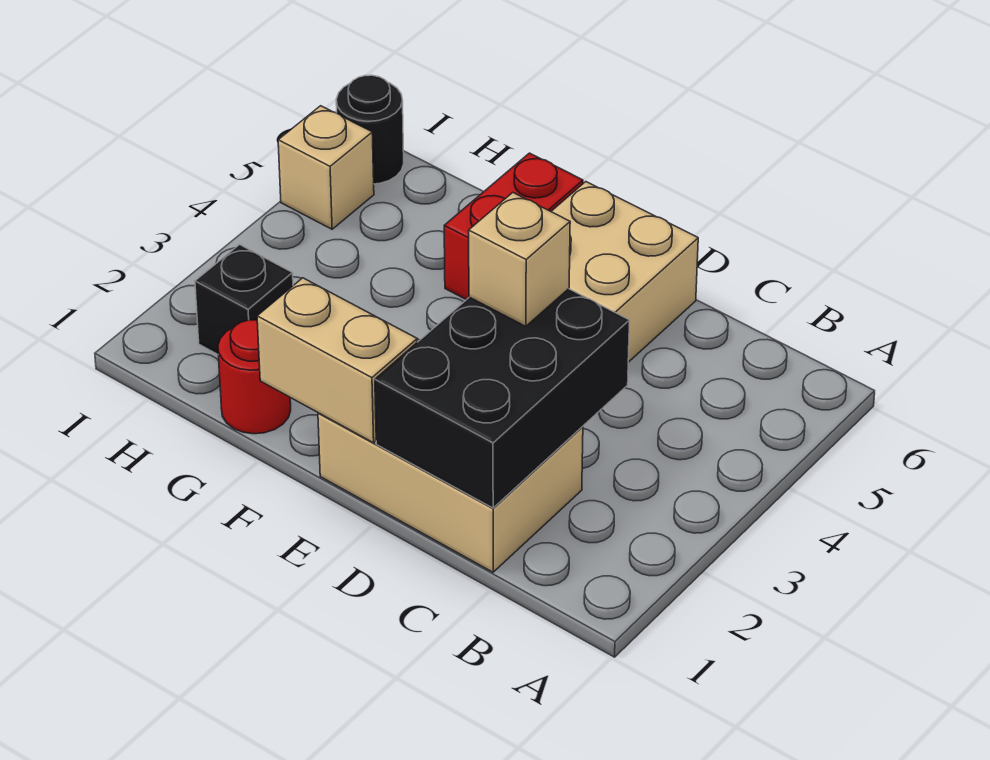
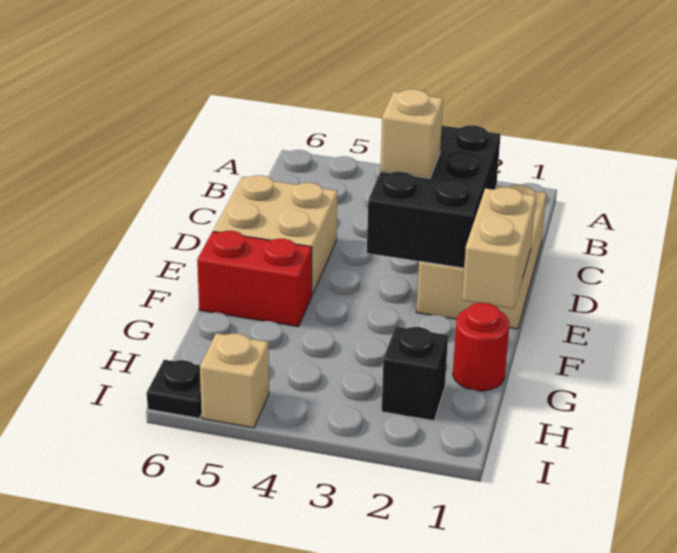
black 2x3 brick [375,289,630,508] -> black 2x3 brick turned to [367,125,501,268]
black 1x1 round brick [336,75,404,184] -> black 1x1 plate [147,360,202,418]

